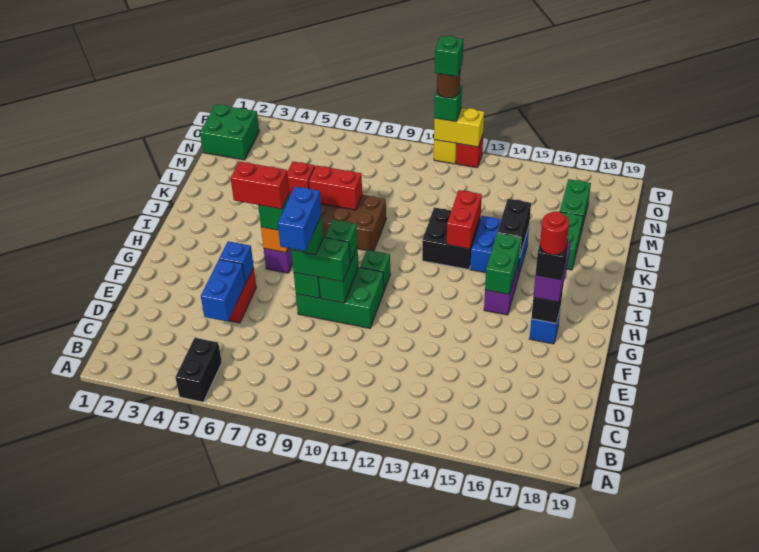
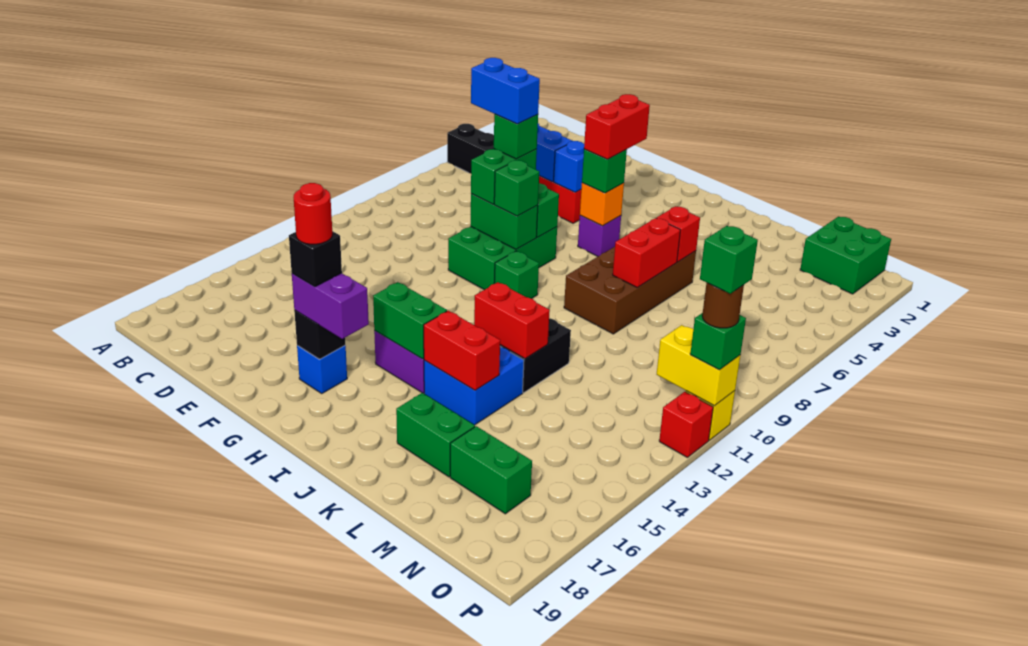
black 1x2 brick [497,199,531,255] -> red 1x2 brick [424,311,500,390]
yellow 1x2 brick [434,108,484,147] -> yellow 1x2 brick turned to [657,325,740,406]

